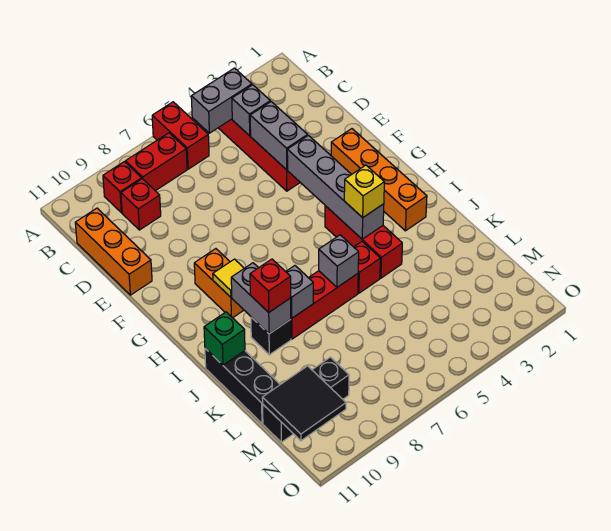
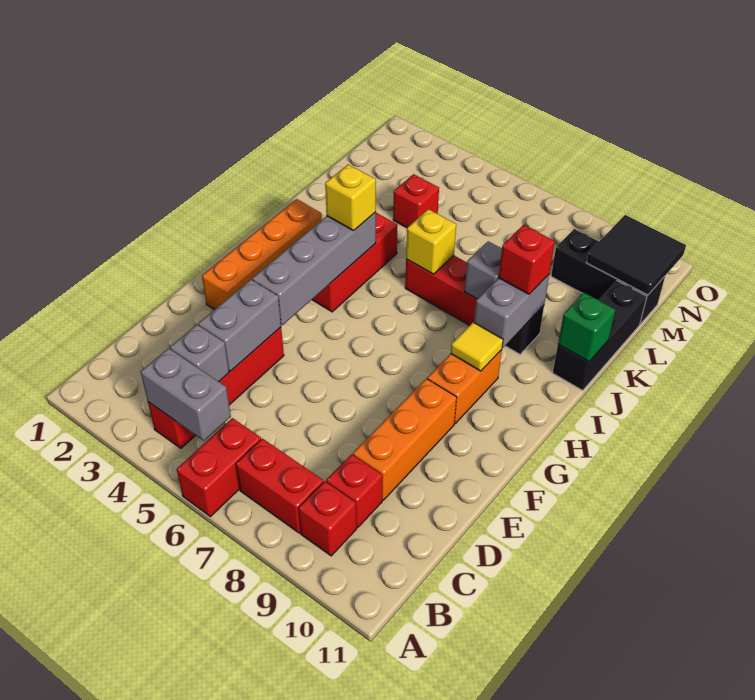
orange 1x3 brick [75,208,152,295] -> orange 1x3 brick moved to [353,379,457,500]
red 1x1 brick [354,242,380,293] -> red 1x1 brick moved to [393,174,439,228]
grey 1x1 brick [319,235,359,287] -> yellow 1x1 brick [406,209,456,274]

